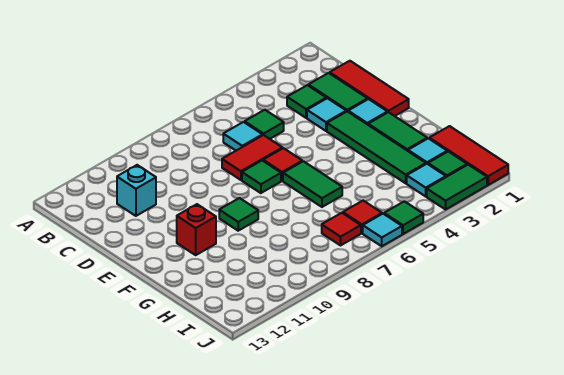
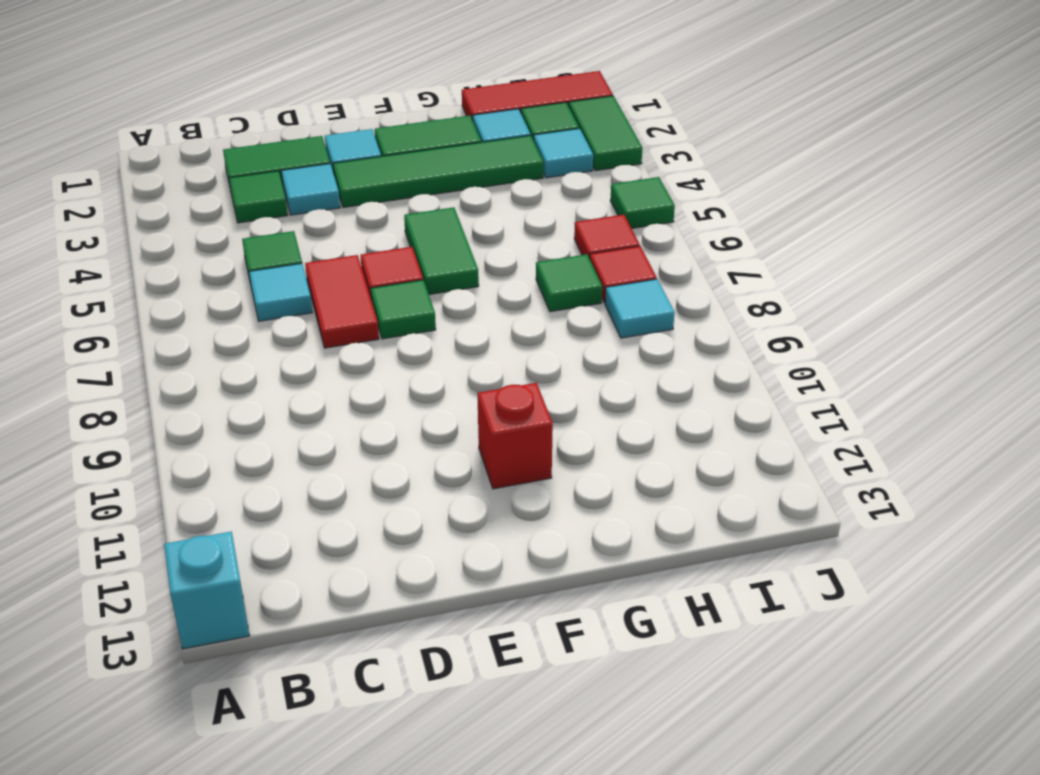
red 1x3 tile [330,61,409,116] -> none
cyan 1x1 brick [117,165,156,216] -> cyan 1x1 brick moved to [164,532,250,649]
green 1x2 tile [283,161,342,207] -> green 1x2 tile turned to [404,207,479,294]
green 1x1 tile [219,198,258,231] -> green 1x1 tile moved to [536,254,602,312]
cyan 1x1 tile [363,214,402,246] -> cyan 1x1 tile moved to [605,279,675,338]

